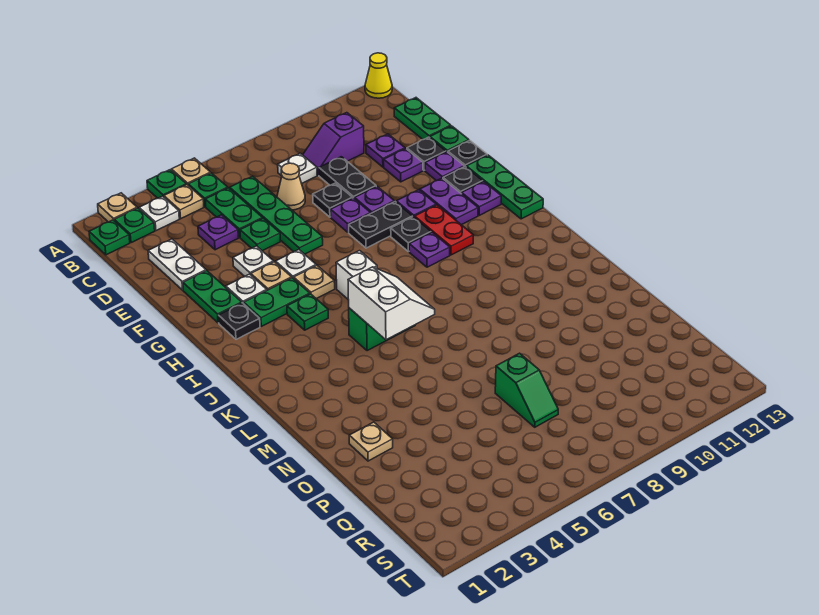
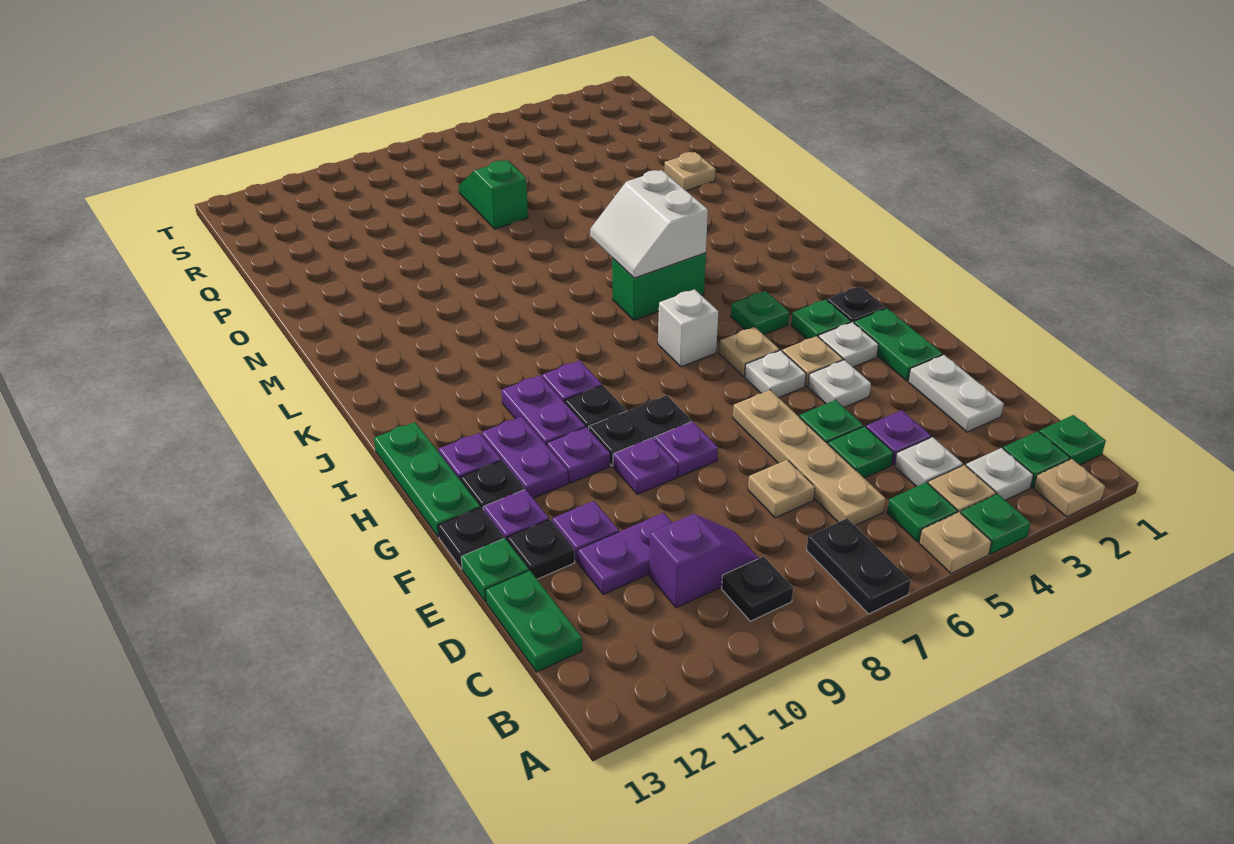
yellow 1x1 cone [365,53,392,98] -> none
green 1x2 plate [205,188,263,237] -> green 1x1 plate [828,426,893,478]
green 1x4 plate [230,176,323,254] -> tan 1x4 plate [733,390,886,525]
white 1x1 plate [278,153,317,184] -> white 1x1 plate moved to [895,437,963,487]
tan 1x1 cone [277,163,305,210] -> tan 1x1 plate [748,460,815,518]
black 1x2 plate [319,157,376,198] -> black 1x2 plate moved to [807,519,911,614]
purple 1x1 plate [366,134,405,167] -> purple 1x2 plate [578,513,672,594]
black 1x1 plate [313,183,352,217] -> black 1x1 plate moved to [722,557,793,621]
green 1x2 plate [244,278,310,326] -> green 1x1 plate [791,300,851,339]
red 1x2 plate [415,205,474,255] -> purple 1x2 plate [501,376,585,445]

